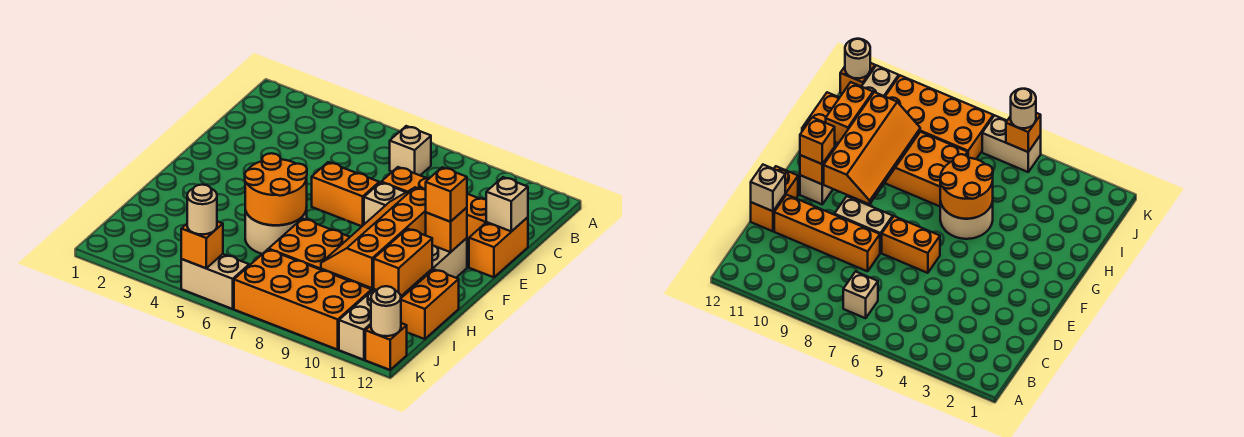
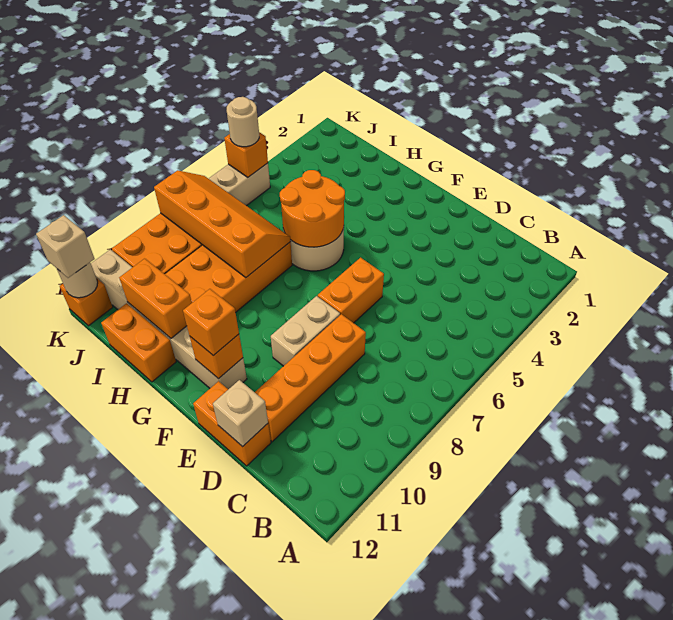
tan 1x1 brick [390,126,431,175] -> tan 1x1 brick moved to [36,215,95,278]
orange 2x4 slope [321,187,426,288] -> orange 2x4 slope moved to [154,170,291,278]

